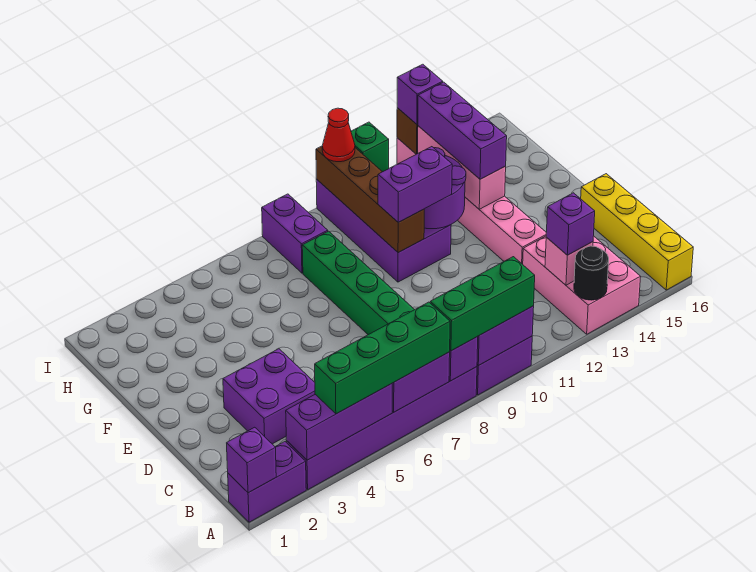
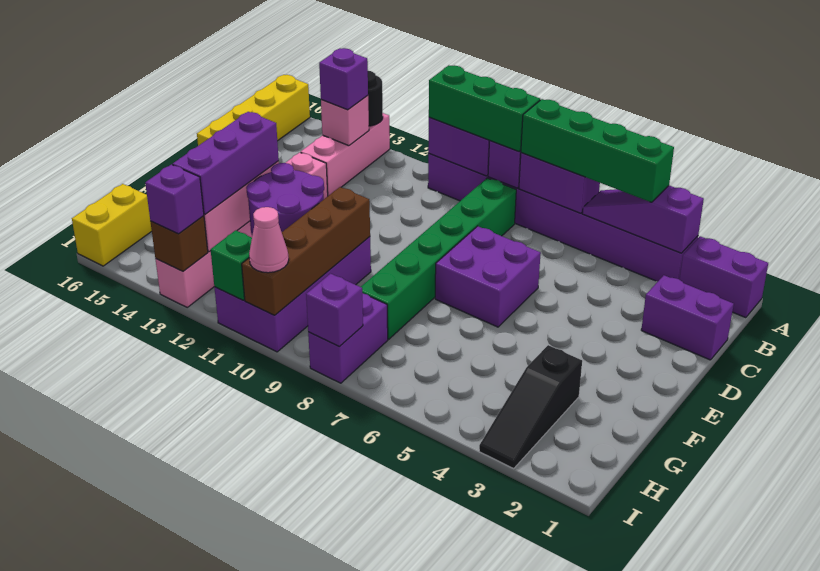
purple 1x1 brick [227,427,276,493] -> purple 1x1 brick moved to [306,274,363,347]
purple 1x3 brick [286,384,392,460] -> purple 1x3 slope [582,186,704,253]
pink 2x3 brick [523,236,641,334] -> pink 1x3 brick [301,113,390,196]
purple 2x2 brick [223,349,315,444] -> purple 2x2 brick moved to [435,226,541,327]
purple 1x2 brick [378,147,452,222] -> purple 1x2 brick moved to [641,275,734,360]
none -> black 1x3 slope [479,345,582,468]
none -> yellow 1x2 brick [72,184,152,266]
red 1x1 cone [322,108,355,162] -> pink 1x1 cone [249,207,289,273]

